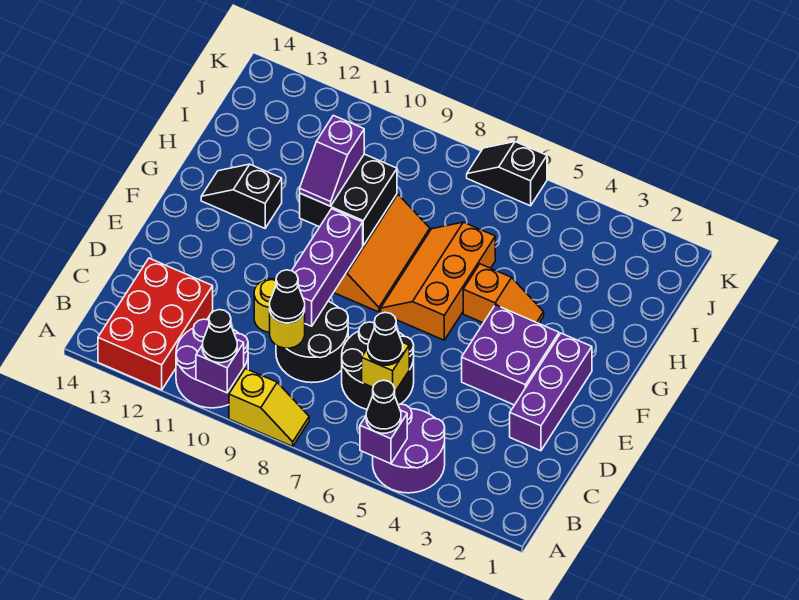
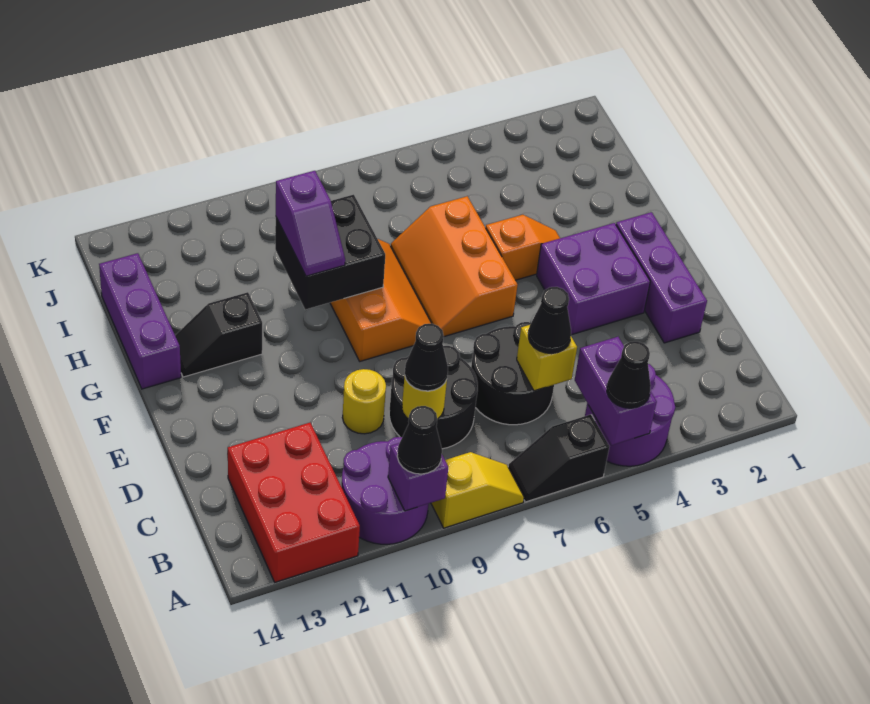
purple 1x1 brick [360,410,407,464] -> purple 1x2 brick [575,337,657,445]
purple 1x3 brick [292,209,363,326] -> purple 1x3 brick moved to [99,253,181,389]
black 1x2 slope [467,142,547,206] -> black 1x2 slope moved to [508,415,609,502]

